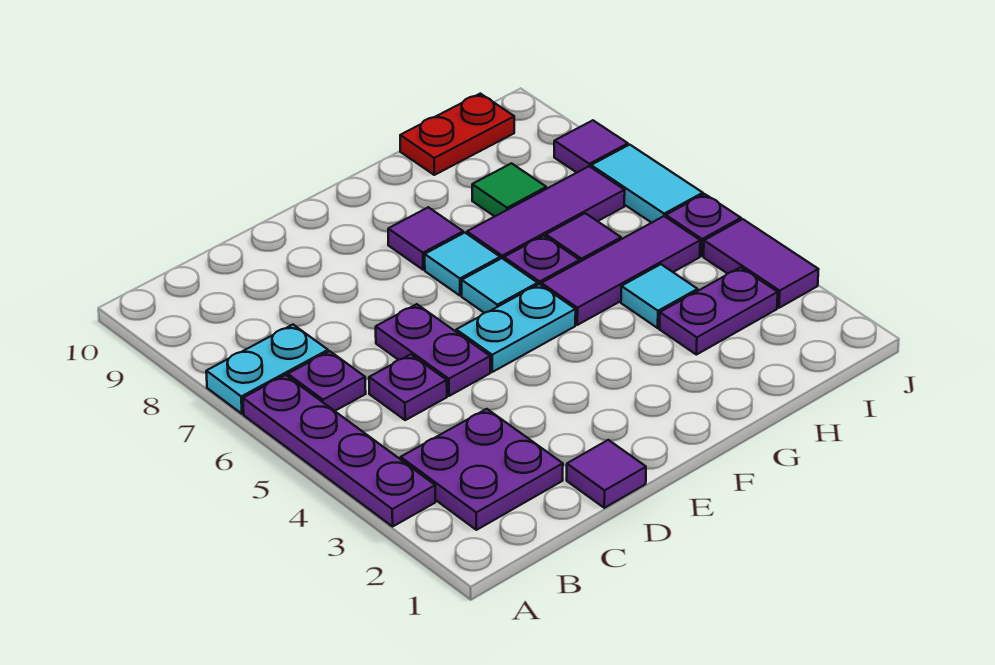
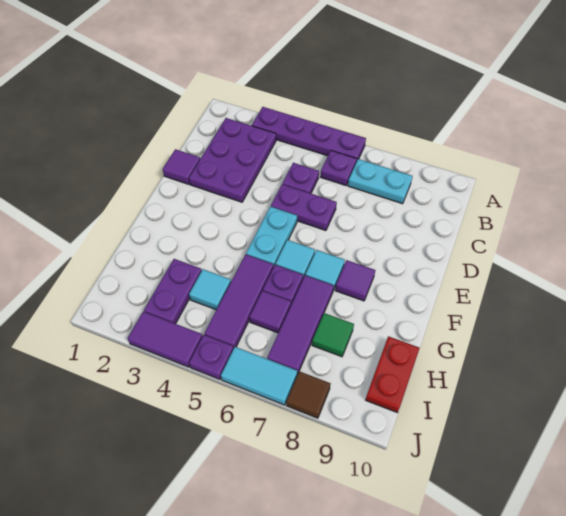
cyan 1x2 plate [206,325,328,414] -> cyan 1x2 plate turned to [348,159,413,204]
purple 2x2 plate [401,409,563,530] -> purple 2x3 plate [189,118,276,202]
purple 1x1 tile [554,120,628,172] -> brown 1x1 tile [286,371,331,418]

